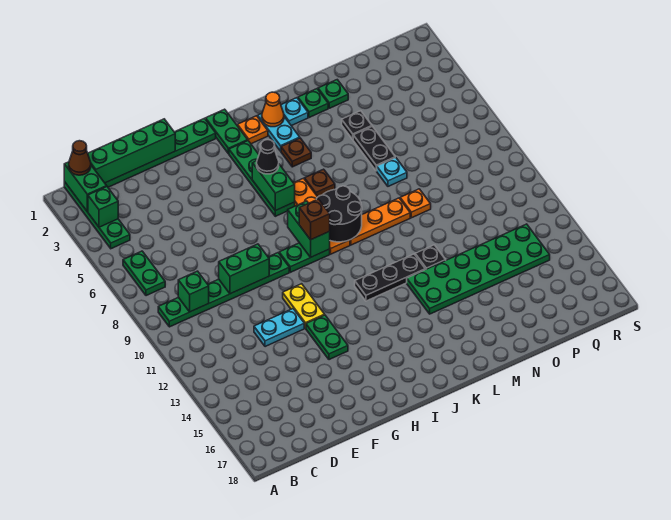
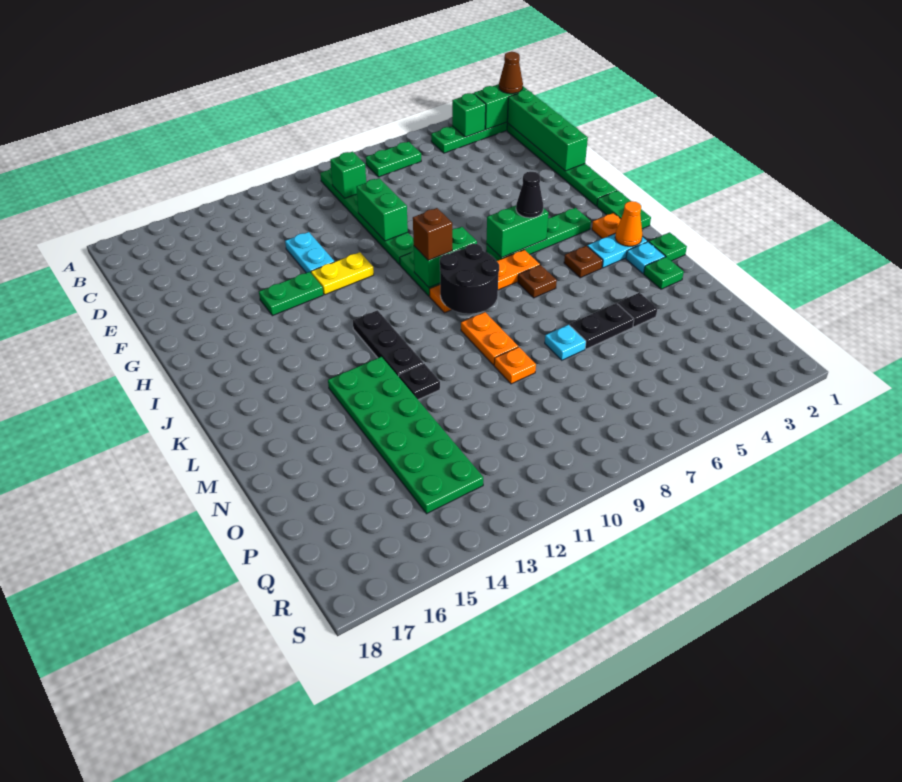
green 1x2 plate [206,109,248,154] -> green 1x2 plate turned to [597,191,651,229]
orange 1x3 plate [350,198,410,245] -> orange 1x2 plate [461,312,518,365]
green 1x1 plate [318,80,348,108] -> green 1x1 plate moved to [649,232,687,261]

